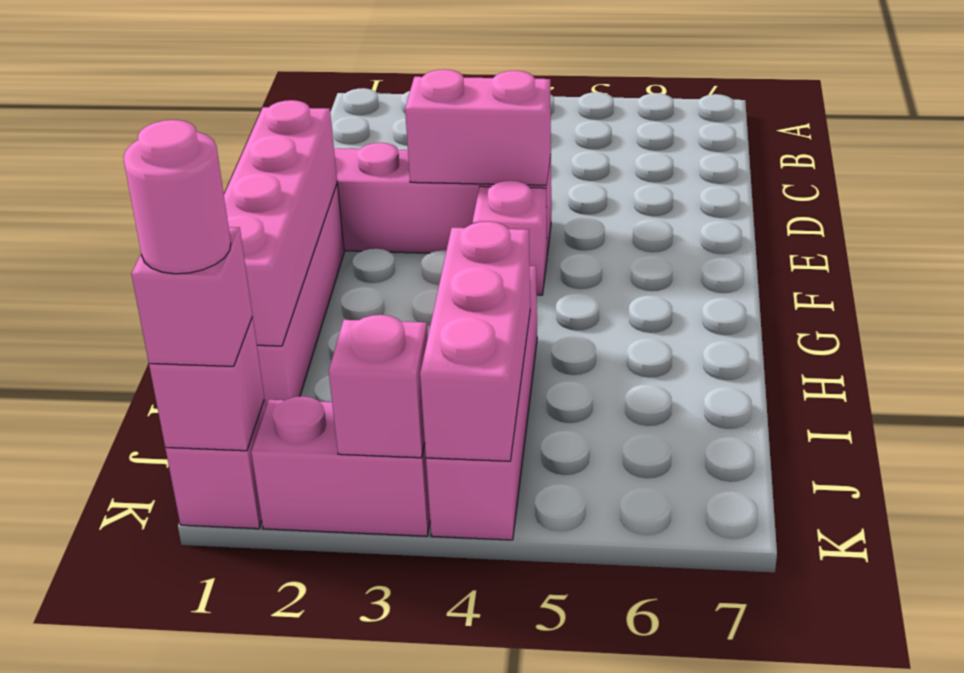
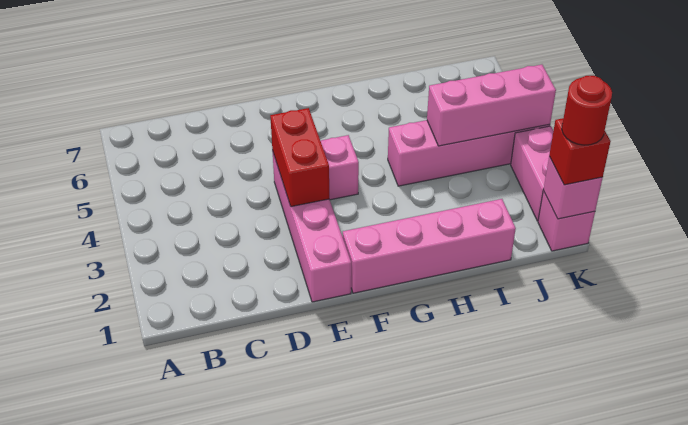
pink 1x2 brick [405,69,551,185] -> red 1x2 brick [270,108,329,207]
pink 1x4 brick [224,100,337,346] -> none
pink 1x1 brick [131,227,253,366] -> red 1x1 brick [549,118,611,185]
pink 1x1 round brick [123,120,231,274] -> red 1x1 round brick [562,76,612,145]
pink 1x1 brick [329,315,428,458] -> none

